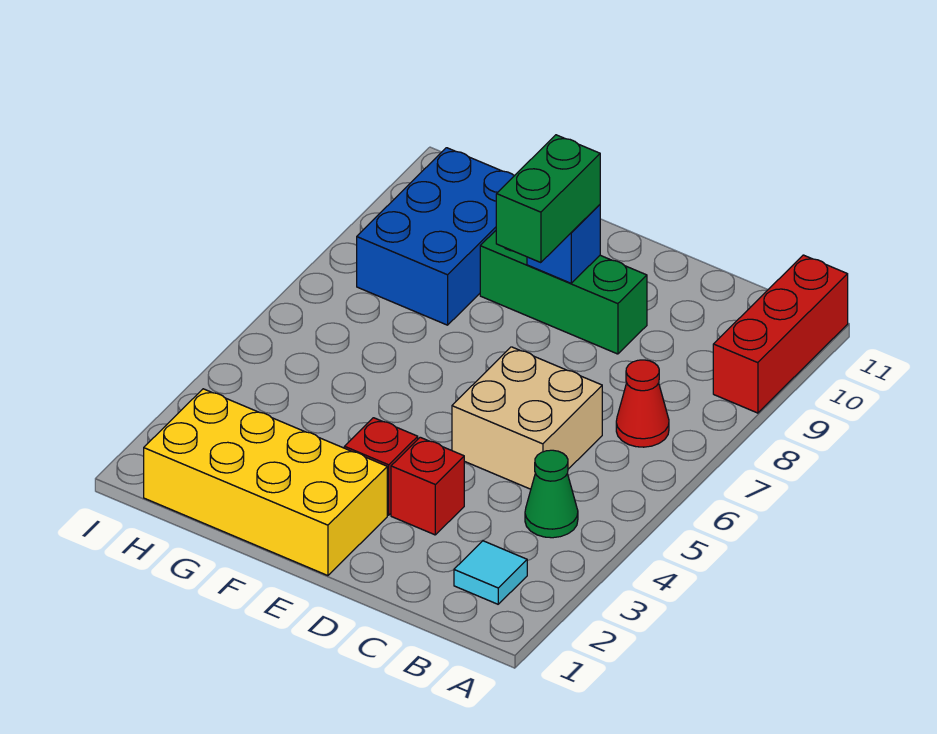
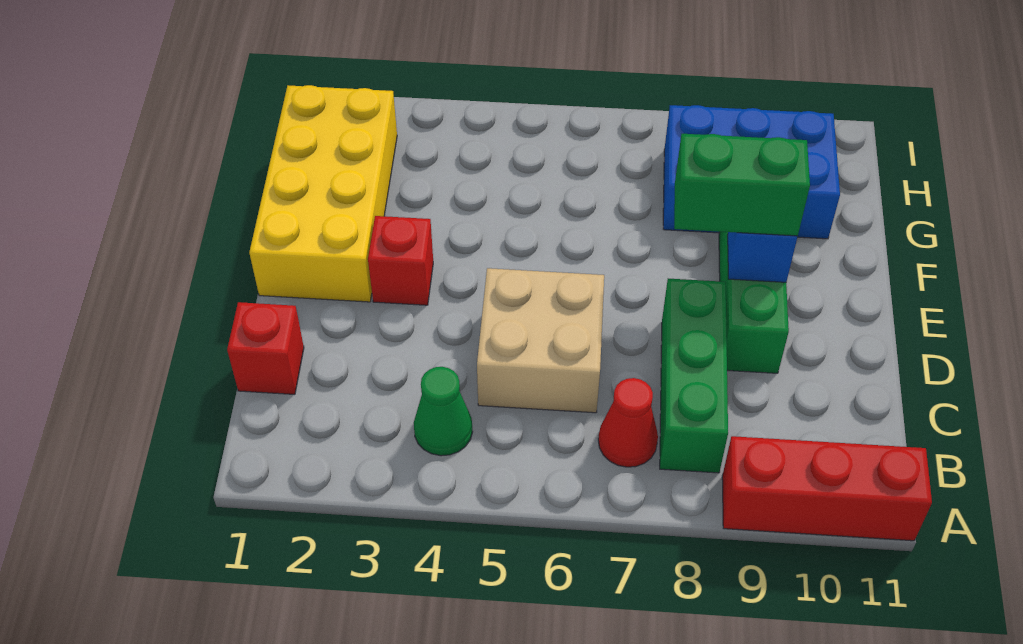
cyan 1x1 tile [454,541,527,604] -> none
none -> green 1x3 brick [660,279,728,473]
red 1x1 brick [391,437,464,535] -> red 1x1 brick moved to [227,302,304,394]

